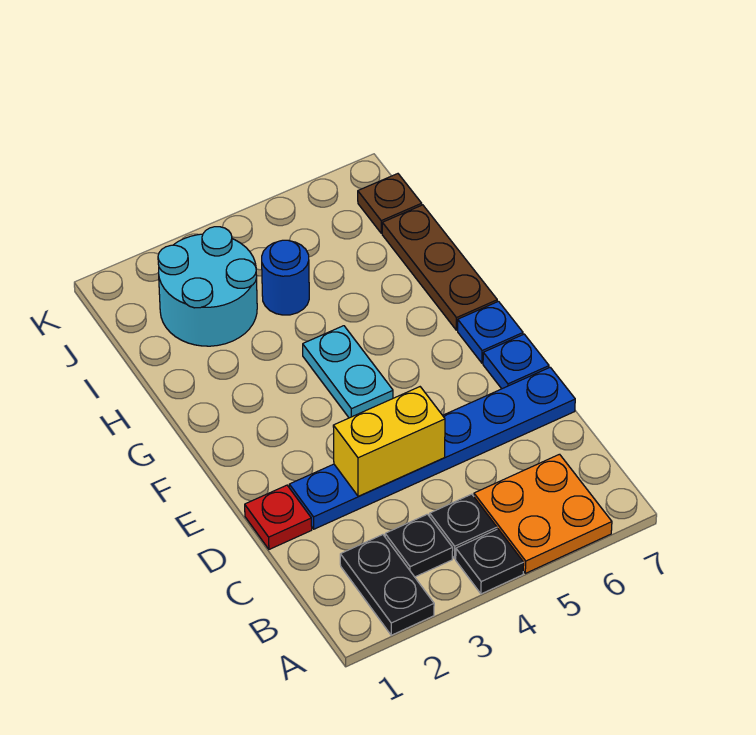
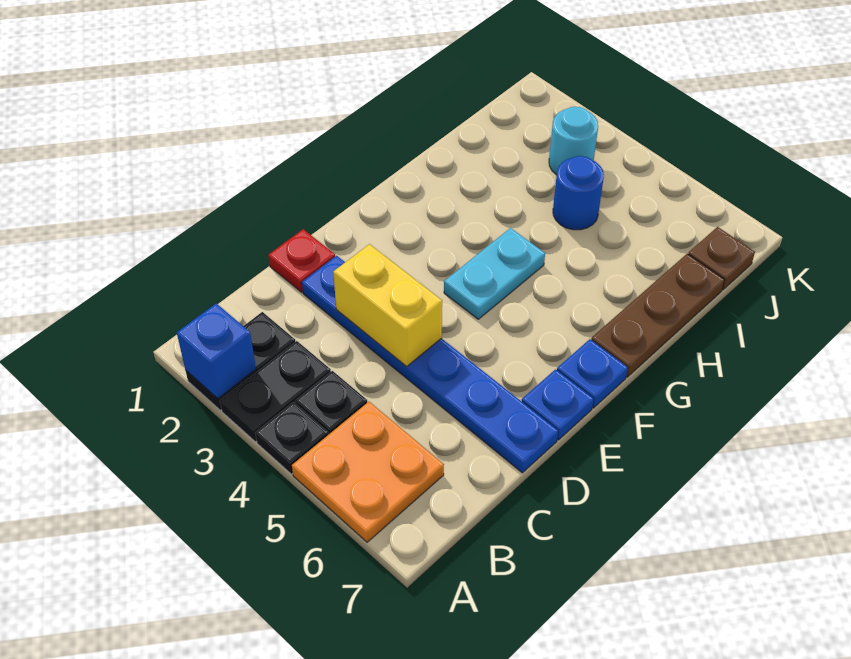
none -> blue 1x1 brick [177,303,256,398]
black 1x1 plate [385,514,453,577] -> black 1x2 plate [220,341,331,442]
cyan 2x2 round brick [158,227,257,346] -> cyan 1x1 round brick [549,107,598,175]

